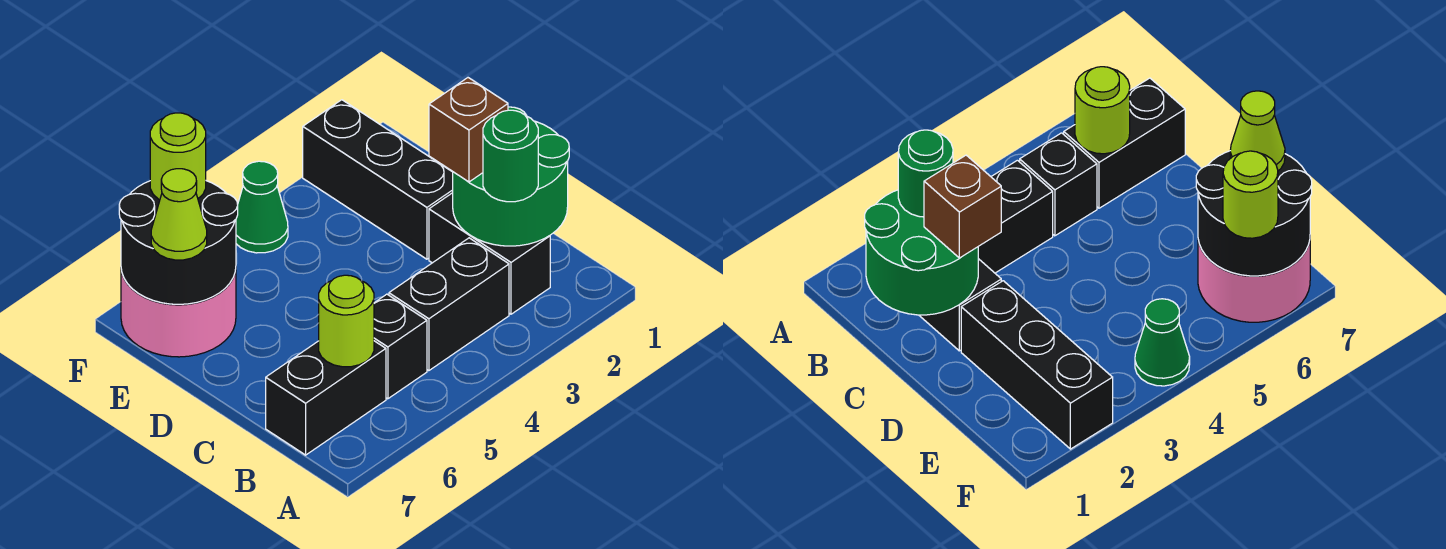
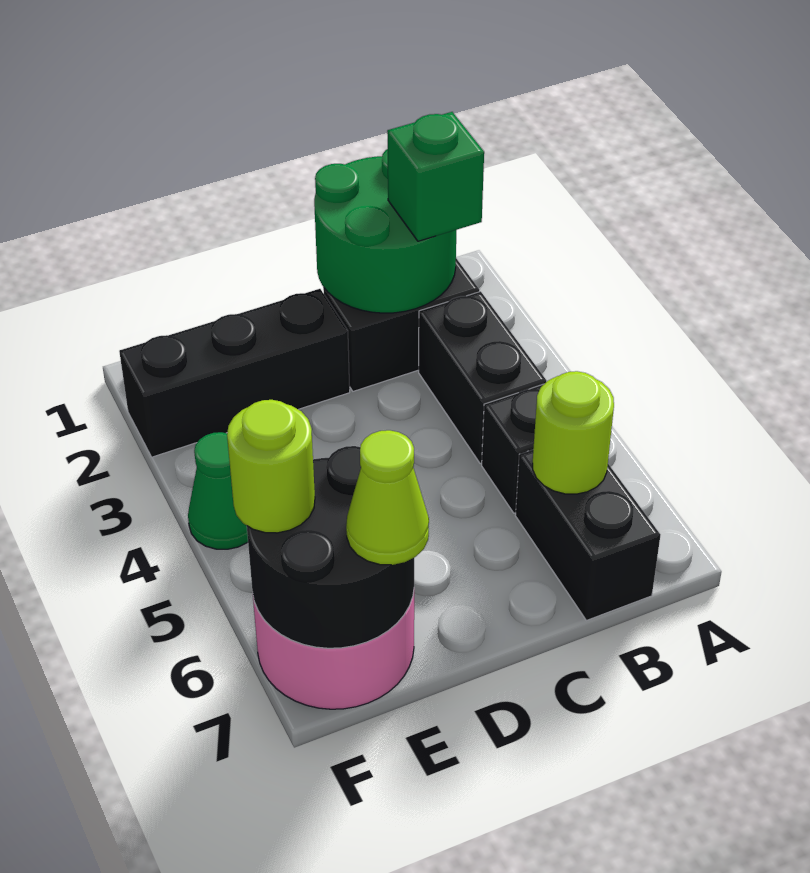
green 1x1 round brick [483,110,538,202] -> green 1x1 brick [387,112,484,241]
brown 1x1 brick [429,78,508,182] -> none

